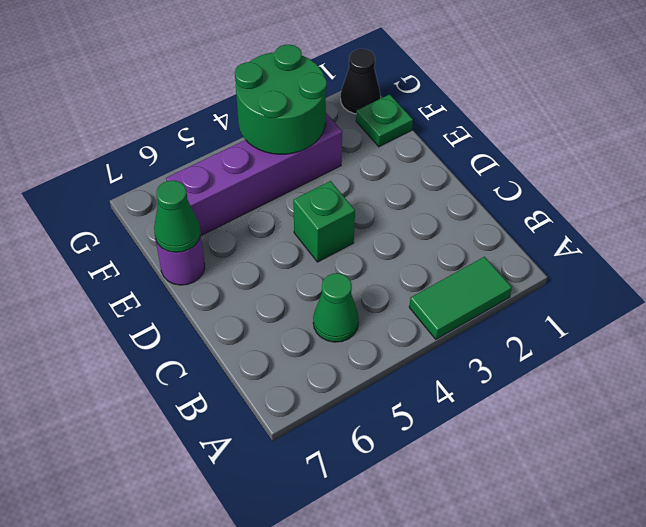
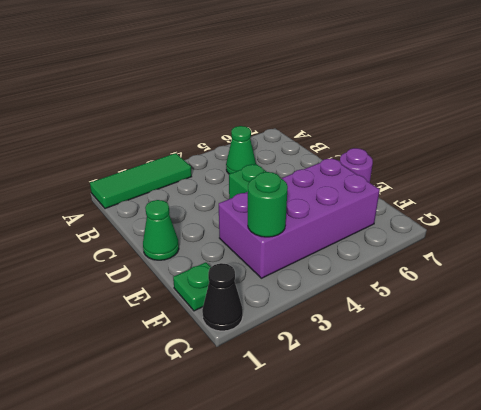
green 1x2 tile [409,257,512,339] -> green 1x3 tile [90,153,192,209]
green 1x1 cone [154,181,200,252] -> green 1x1 cone moved to [143,200,179,260]
purple 1x4 brick [166,113,342,235] -> purple 2x4 brick [219,158,380,278]
green 2x2 round brick [235,45,327,154] -> green 1x1 round brick [248,172,288,237]

